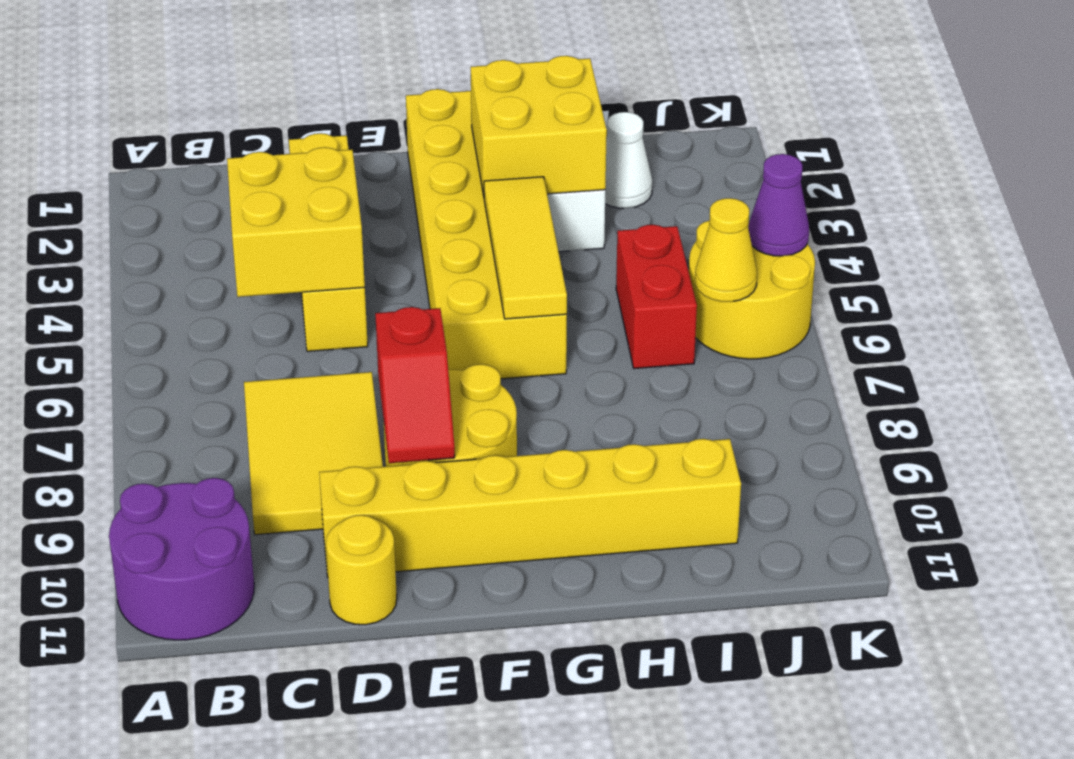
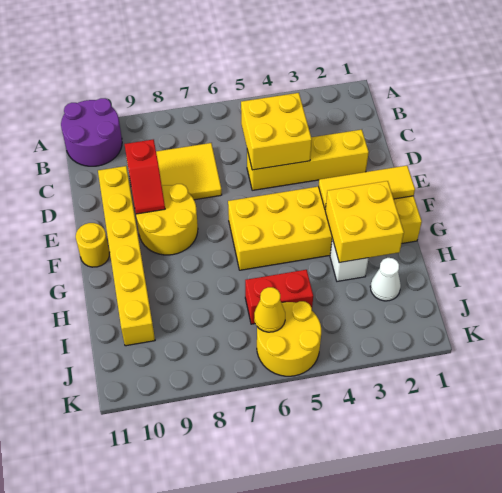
yellow 1x1 round brick [326,515,397,625] -> yellow 1x1 round brick moved to [76,223,109,267]
red 1x2 slope [375,307,455,463] -> red 1x2 slope turned to [125,139,165,214]
yellow 1x3 tile [484,177,567,319] -> yellow 1x3 tile moved to [319,166,415,209]
purple 1x1 cone [748,154,809,256] -> none

